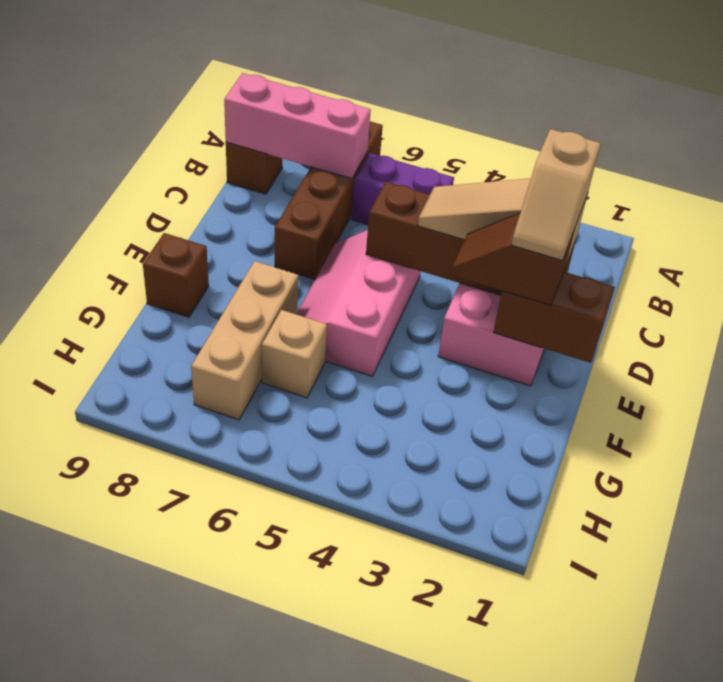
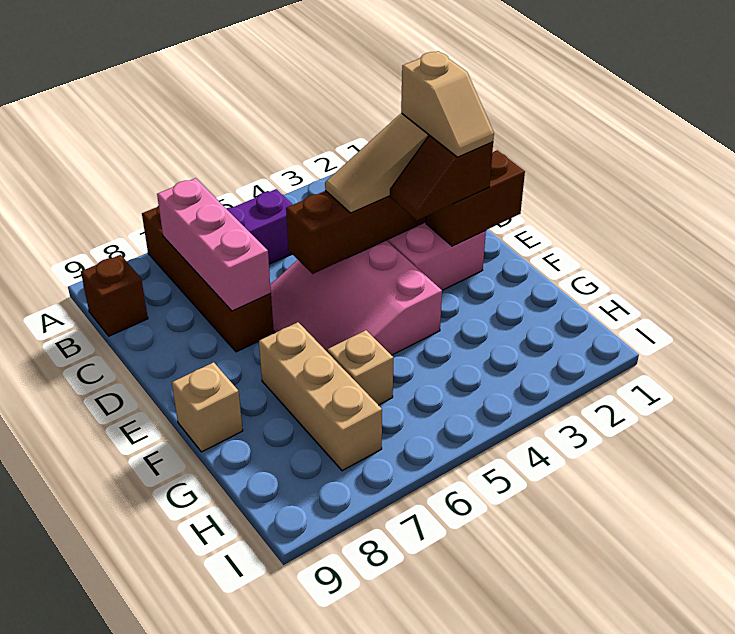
pink 1x3 brick [224,73,371,179] -> pink 1x3 brick turned to [157,178,271,311]
pink 2x3 slope [296,230,421,377] -> pink 3x3 slope [270,240,442,355]
brown 1x1 brick [143,233,209,317] -> tan 1x1 brick [172,362,243,452]

